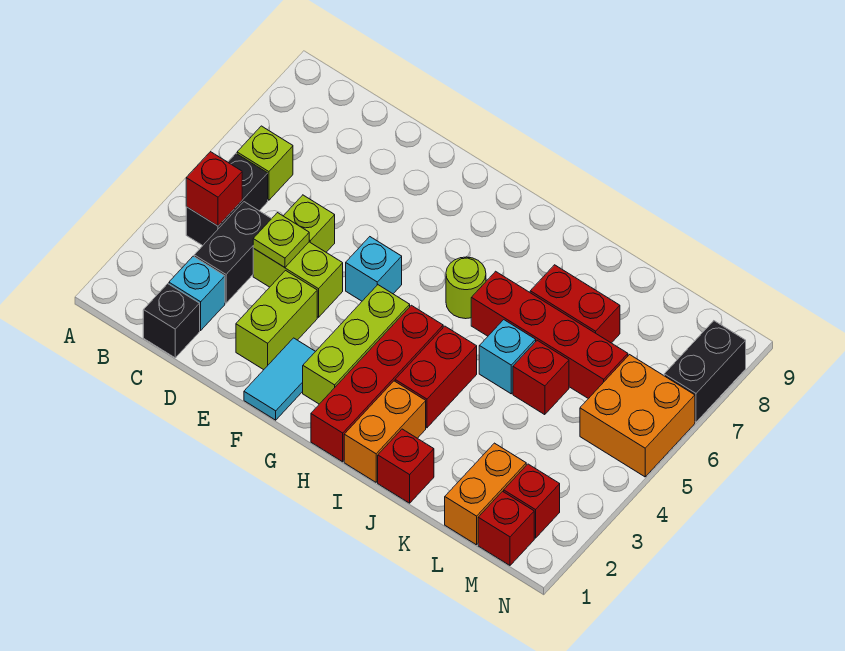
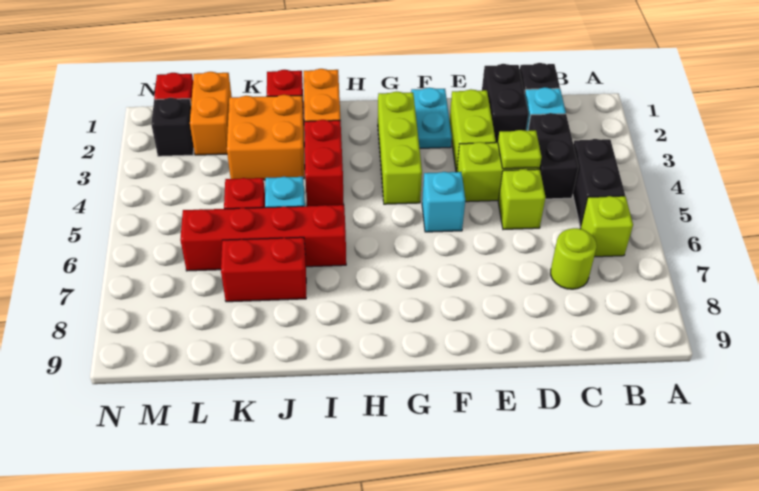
red 1x1 brick [186,152,242,226] -> none
cyan 1x2 tile [244,338,316,420] -> cyan 1x2 plate [411,88,452,148]
red 1x4 brick [311,305,443,462] -> none
lime 1x1 round brick [446,257,486,319] -> lime 1x1 round brick moved to [551,228,597,289]
red 1x1 brick [504,464,560,538] -> black 1x1 brick [151,98,194,156]
orange 2x2 brick [580,355,695,477] -> orange 2x2 brick moved to [227,95,305,180]
black 1x2 brick [664,321,746,422] -> black 1x2 brick moved to [482,64,529,143]

